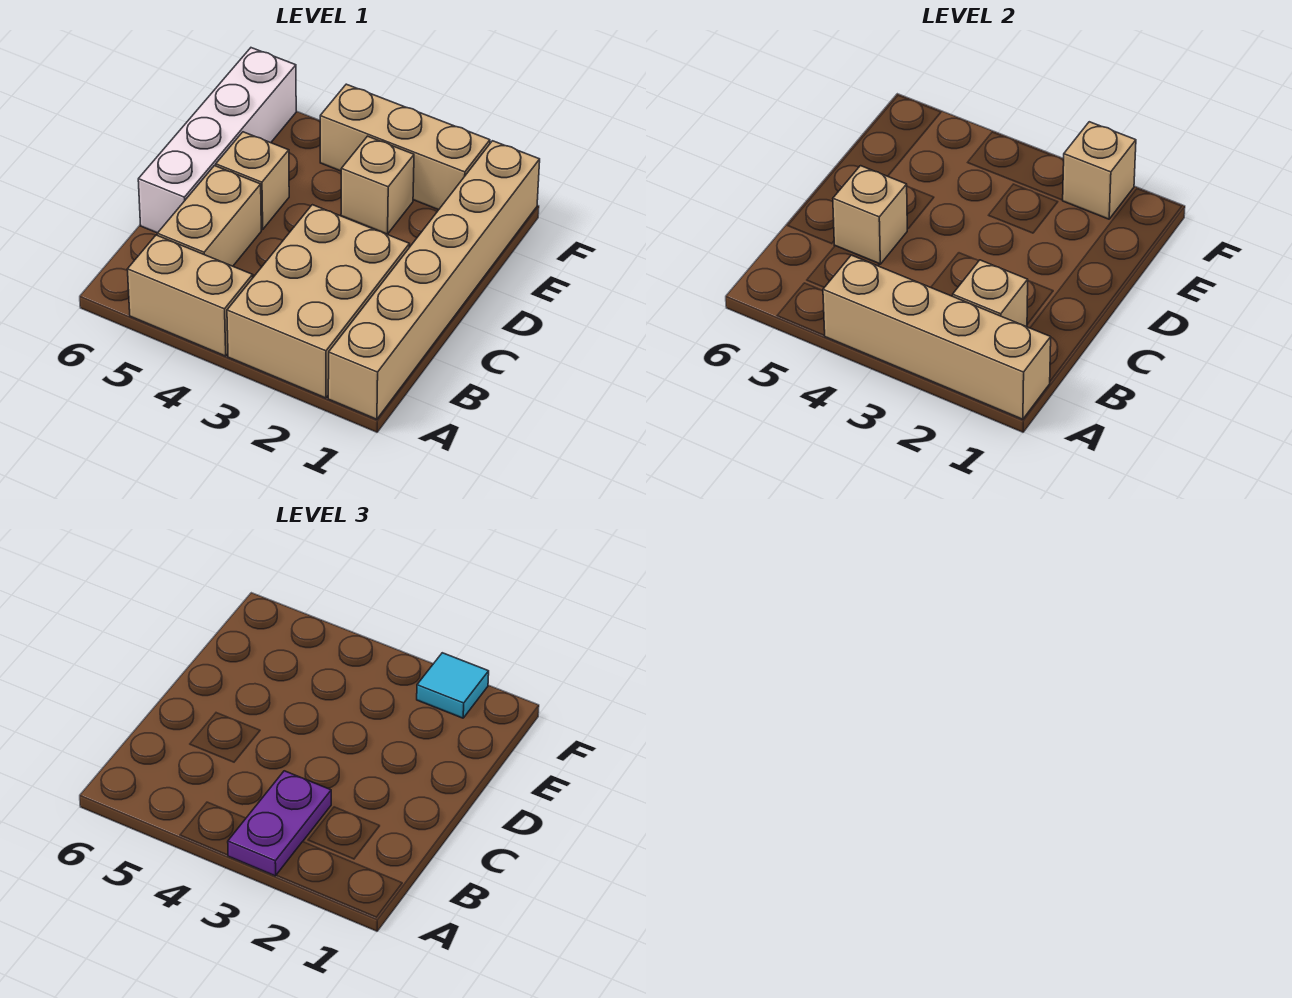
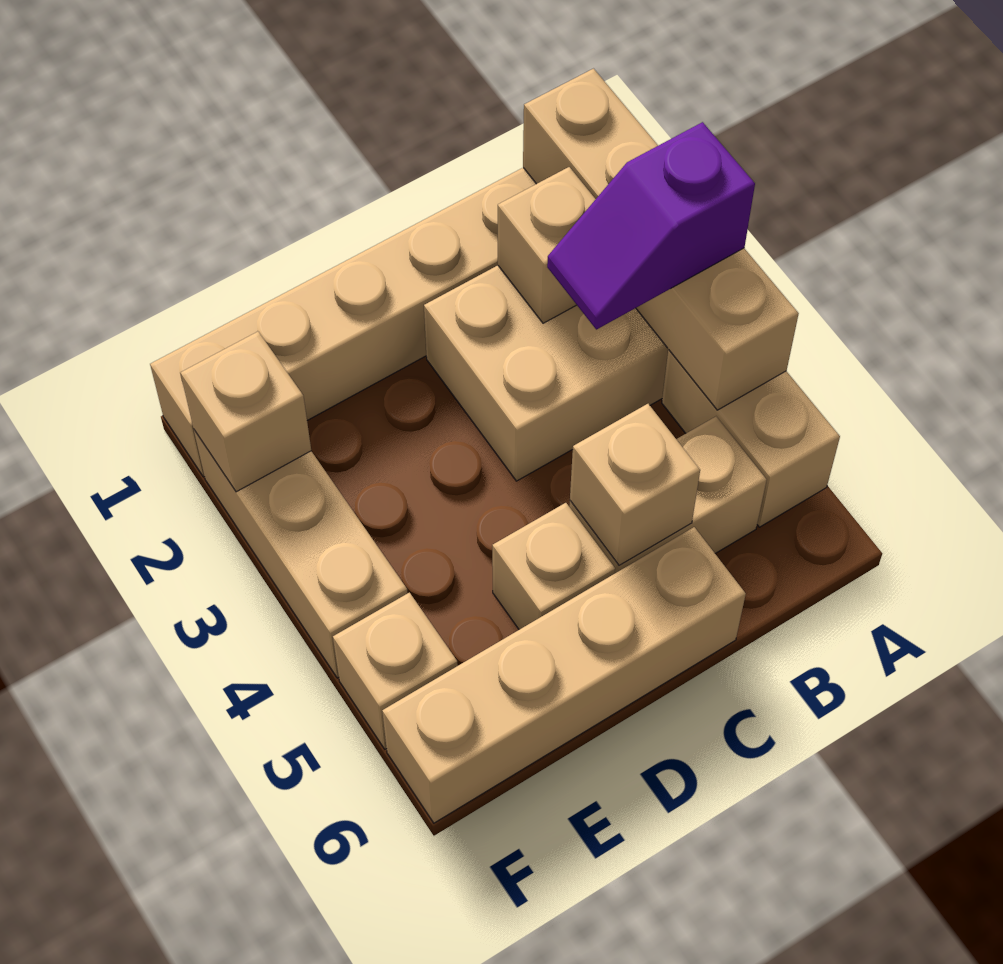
purple 1x2 plate [228,771,331,876] -> purple 1x2 slope [547,122,755,329]
white 1x4 brick [138,48,296,233] -> tan 1x4 brick [382,527,746,823]
tan 1x1 brick [341,136,414,234] -> tan 1x1 brick moved to [333,593,458,749]
cyan 1x1 tile [417,653,489,718] -> none

